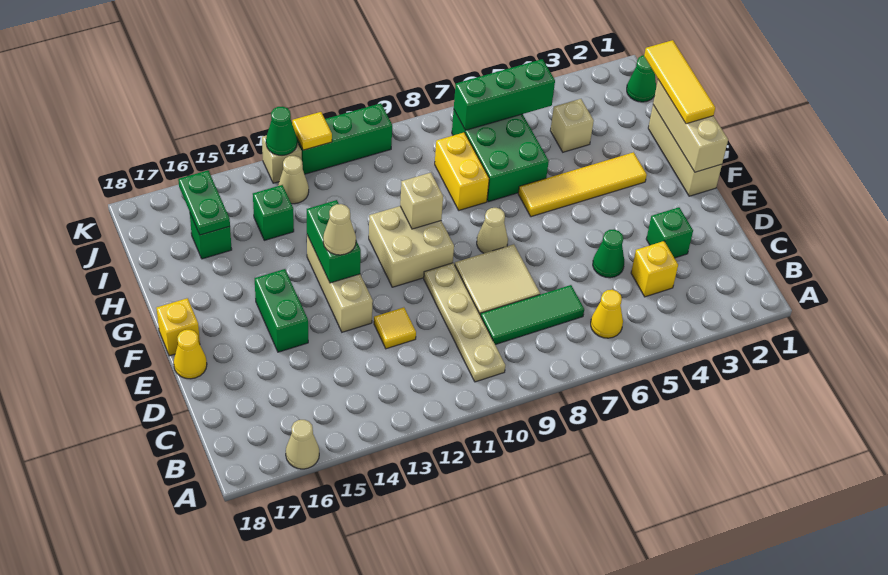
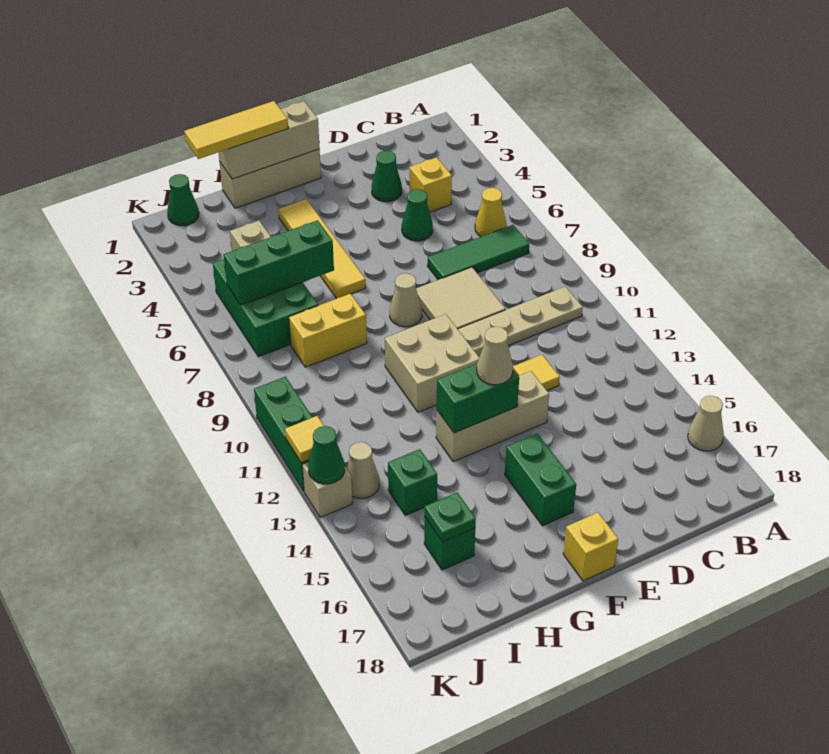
green 1x3 tile [481,285,584,345] -> green 1x3 tile turned to [428,225,529,280]
green 1x1 brick [646,207,693,258] -> green 1x1 cone [372,151,402,202]
green 1x2 brick [255,269,308,352] -> green 1x2 brick turned to [505,433,576,526]
yellow 1x1 cone [174,330,207,379] -> none
tan 1x1 brick [400,173,443,229] -> none
green 2x3 brick [452,110,549,202] -> green 2x3 brick turned to [213,259,318,357]
green 1x2 plate [178,170,230,235] -> green 1x1 plate [424,492,476,542]
green 1x3 brick [454,59,555,130] -> green 1x3 brick turned to [224,220,334,305]

